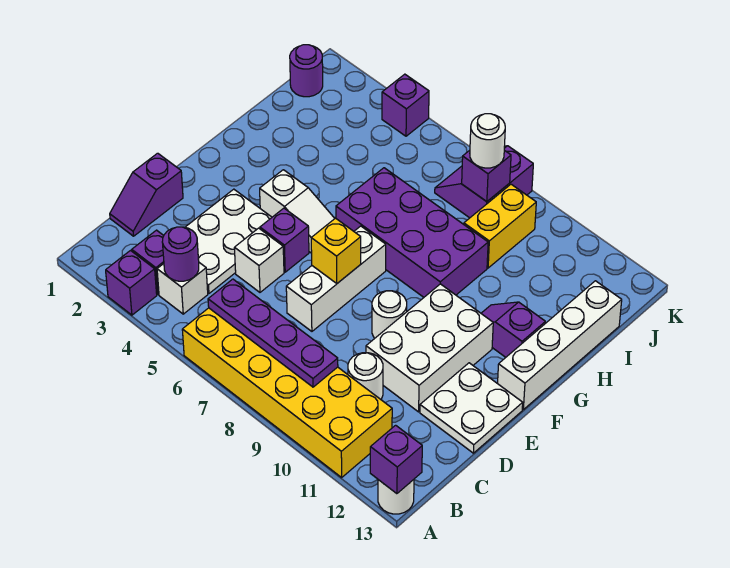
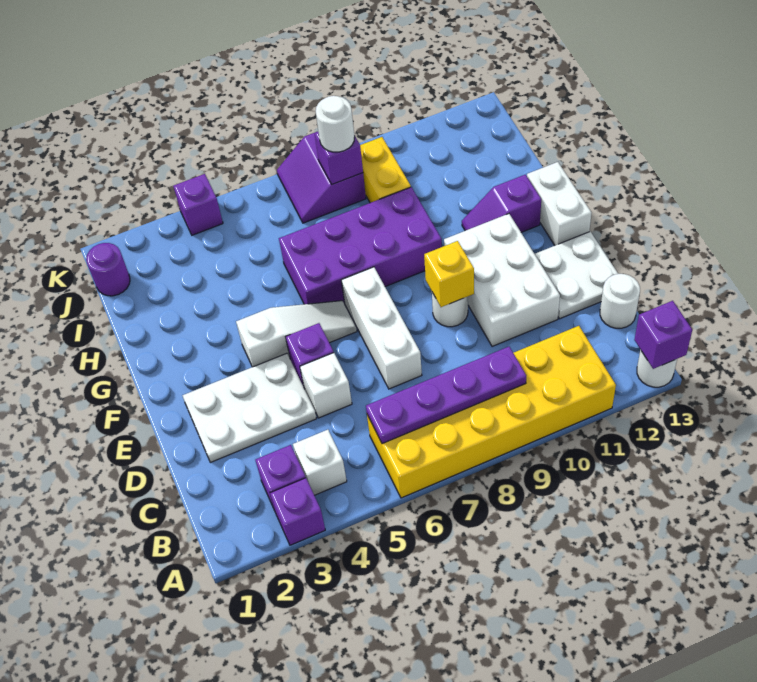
purple 1x1 round brick [162,227,199,281] -> none
purple 1x2 slope [110,153,183,236] -> none
white 2x3 plate [185,189,272,293] -> white 2x3 plate turned to [183,353,317,462]
white 1x1 round brick [348,353,383,399] -> white 1x1 round brick moved to [600,274,640,328]
yellow 1x1 brick [311,218,361,283] -> yellow 1x1 brick moved to [424,241,474,307]
white 1x4 brick [498,281,622,410] -> white 1x2 brick [527,162,591,245]

